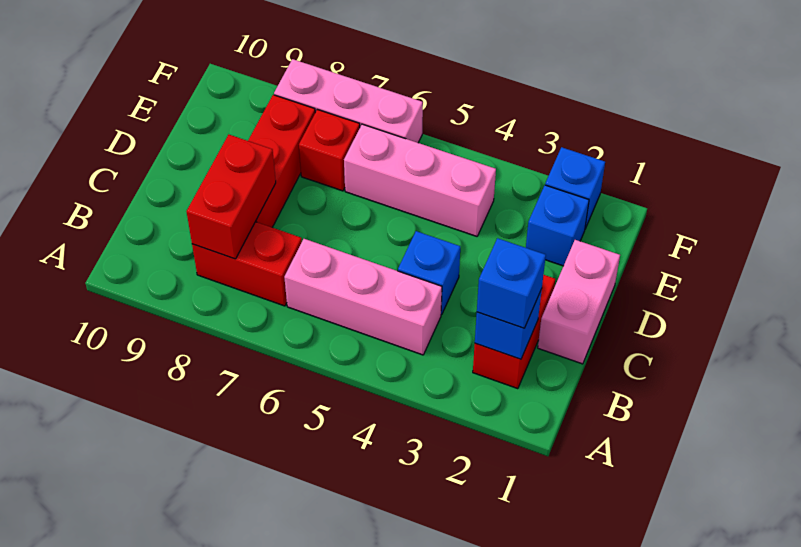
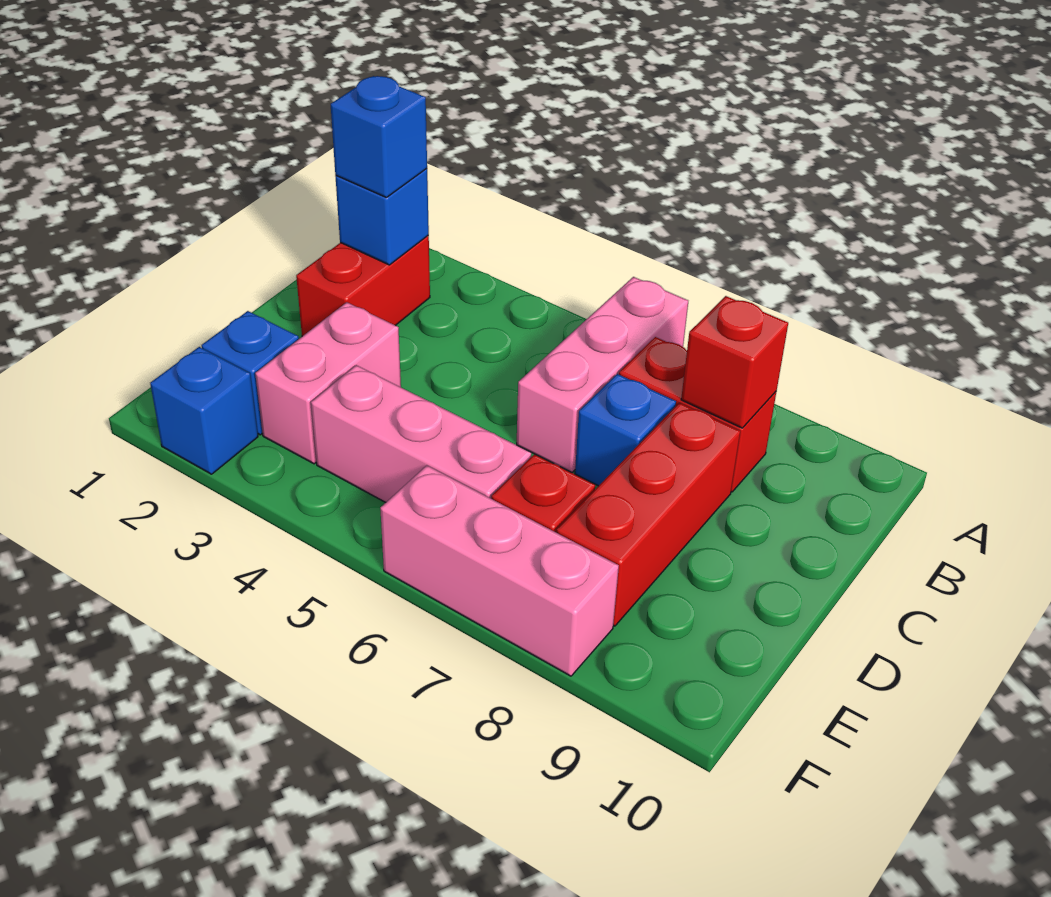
pink 1x3 brick [284,239,442,355] -> pink 1x3 brick turned to [517,277,688,473]
red 1x2 brick [186,135,276,259] -> red 1x1 brick [681,296,788,428]
pink 1x2 brick [538,240,620,364] -> pink 1x2 brick moved to [255,302,401,464]
blue 1x1 brick [398,231,460,315] -> blue 1x1 brick moved to [575,374,676,486]

